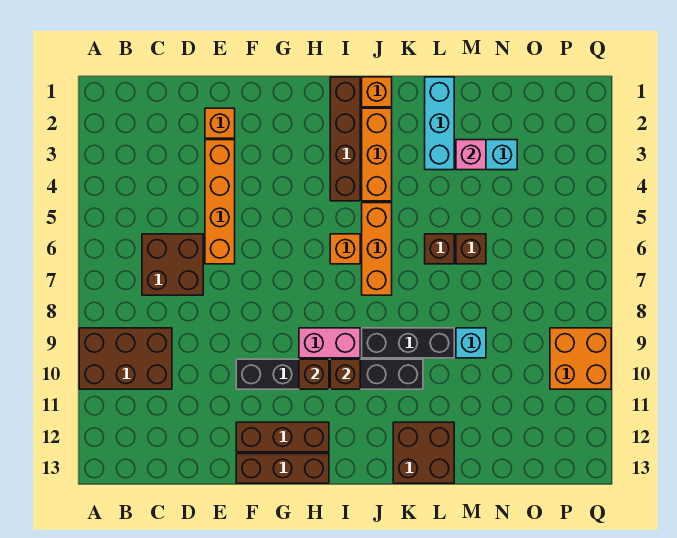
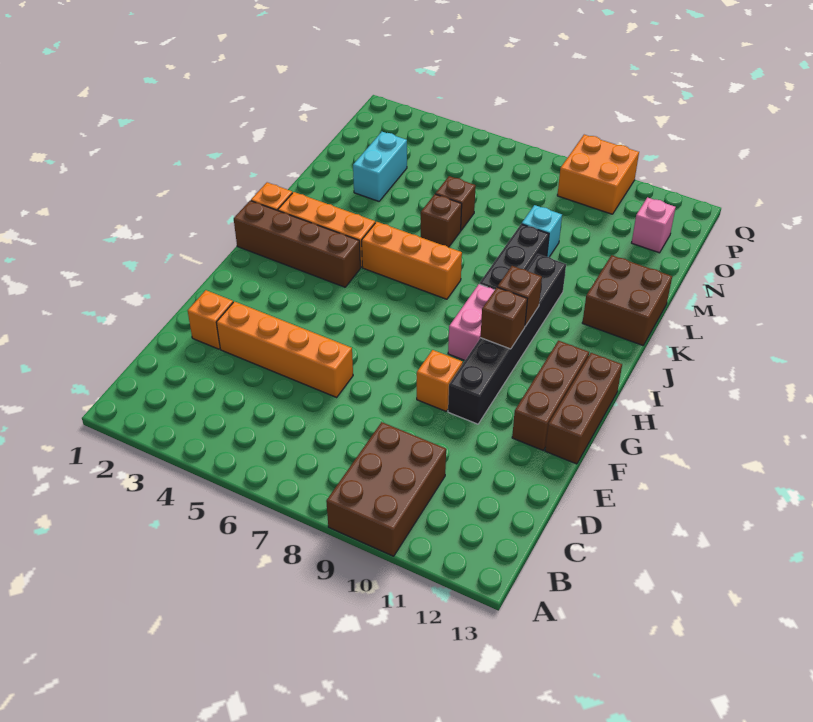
brown 2x2 brick [142,234,203,295] -> none
orange 1x1 brick [330,234,360,264] -> orange 1x1 brick moved to [417,350,463,411]
cyan 1x3 brick [425,77,454,170] -> none
pink 1x1 brick [456,140,486,170] -> pink 1x1 brick moved to [632,197,676,253]

